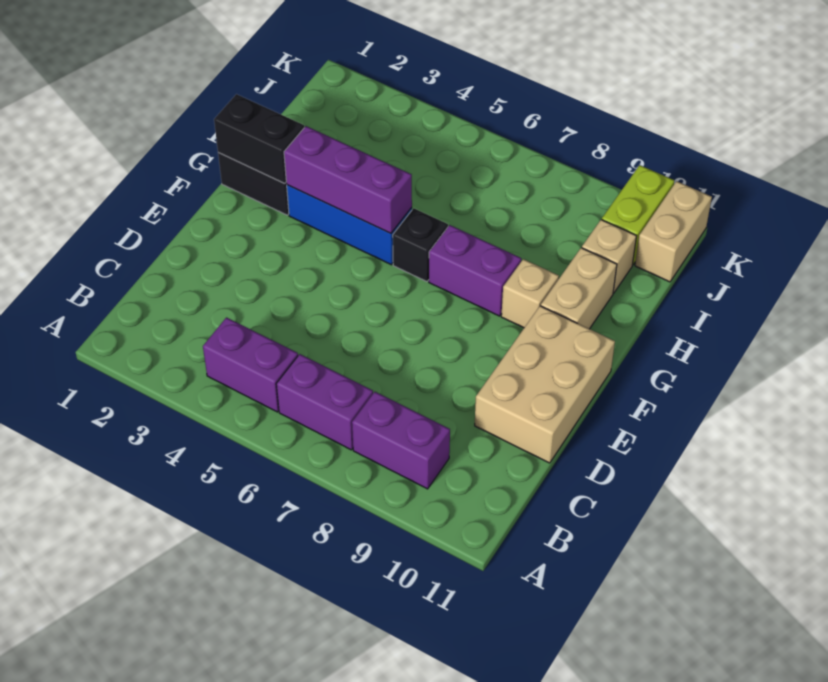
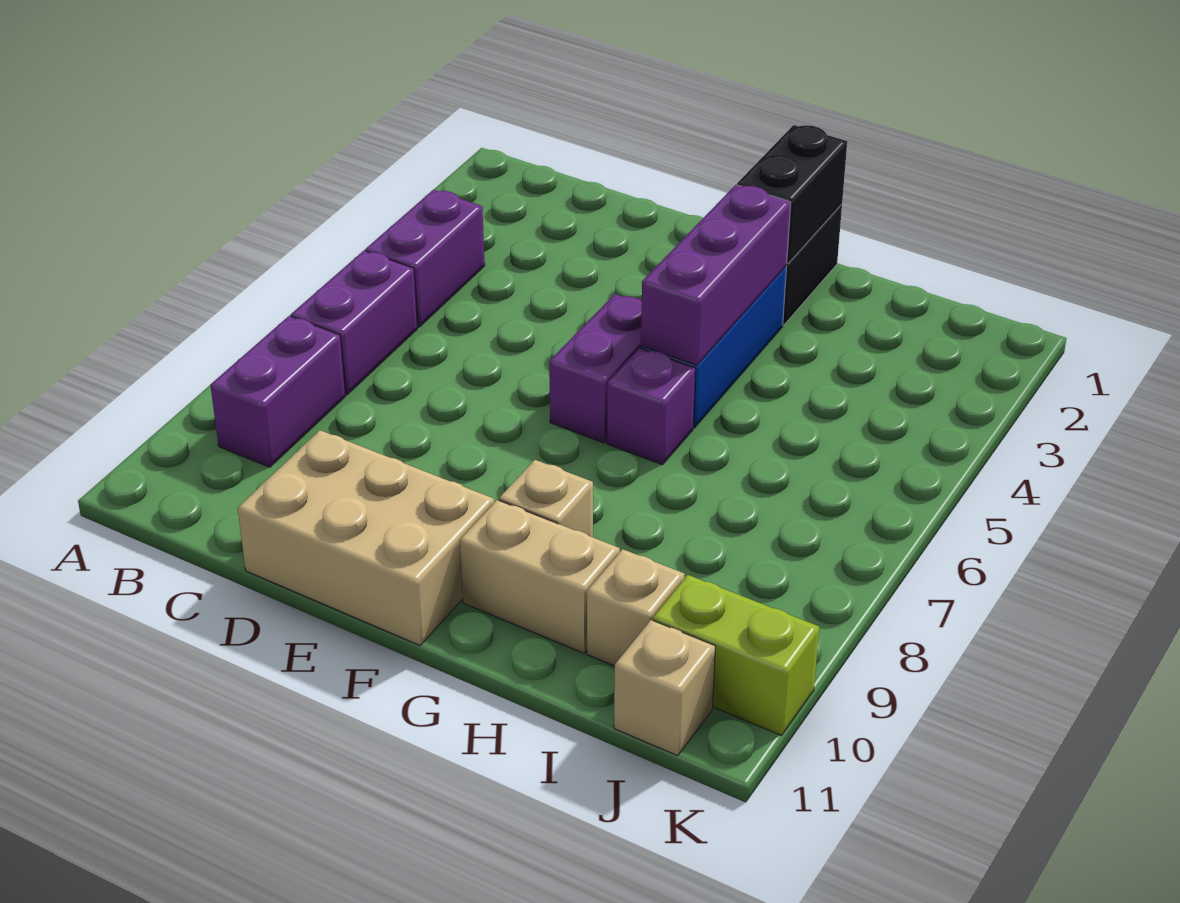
black 1x1 brick [393,208,448,282] -> purple 1x1 brick [607,348,695,465]
purple 1x2 brick [429,225,521,316] -> purple 1x2 brick moved to [549,294,642,443]
tan 1x2 brick [635,181,712,282] -> tan 1x1 brick [614,620,715,756]

